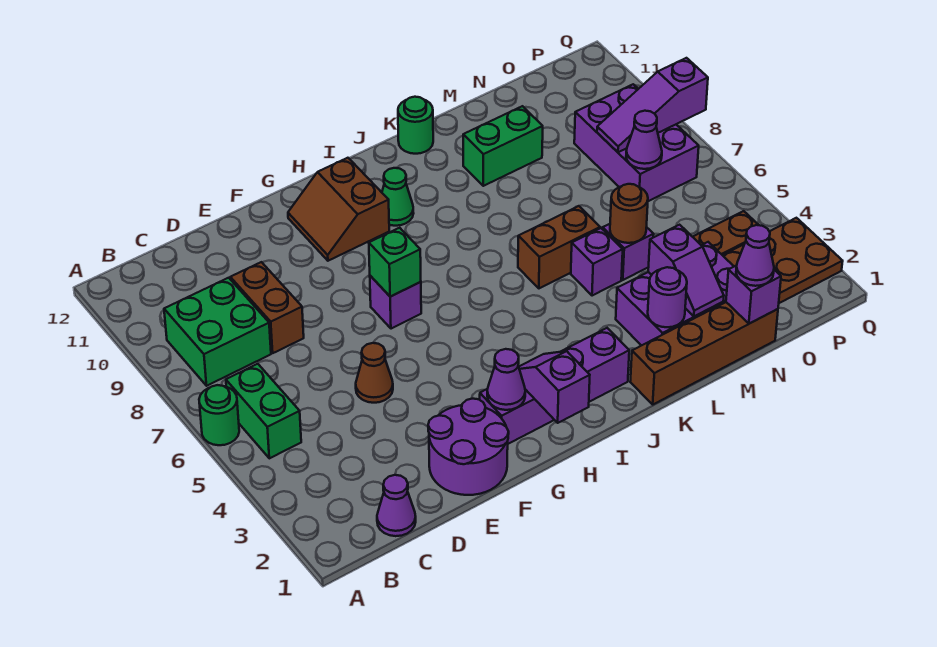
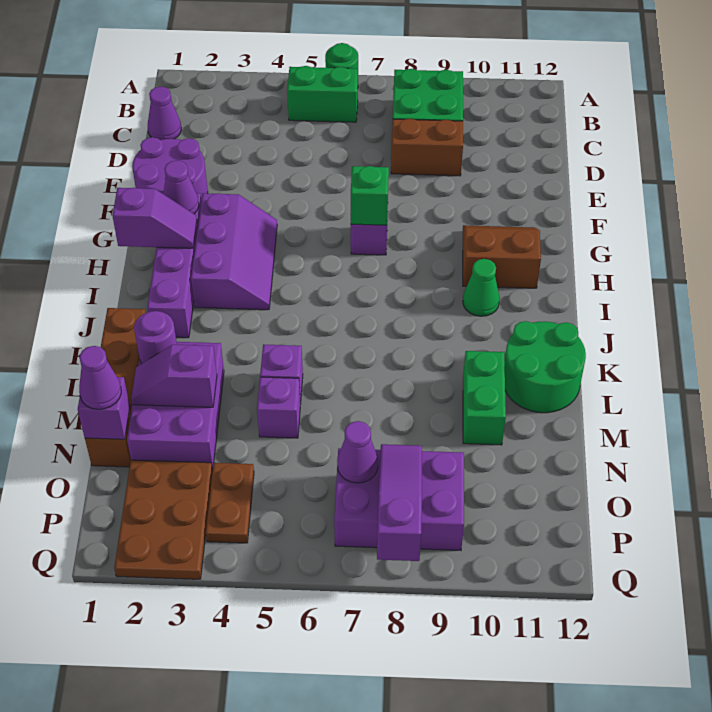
brown 1x1 cone [356,343,393,403] -> none
none -> purple 2x3 slope [191,193,277,310]
brown 1x2 brick [518,206,600,288] -> none
green 1x1 round brick [398,97,433,154] -> green 2x2 round brick [505,321,586,413]
brown 1x1 round brick [610,184,648,243] -> none

